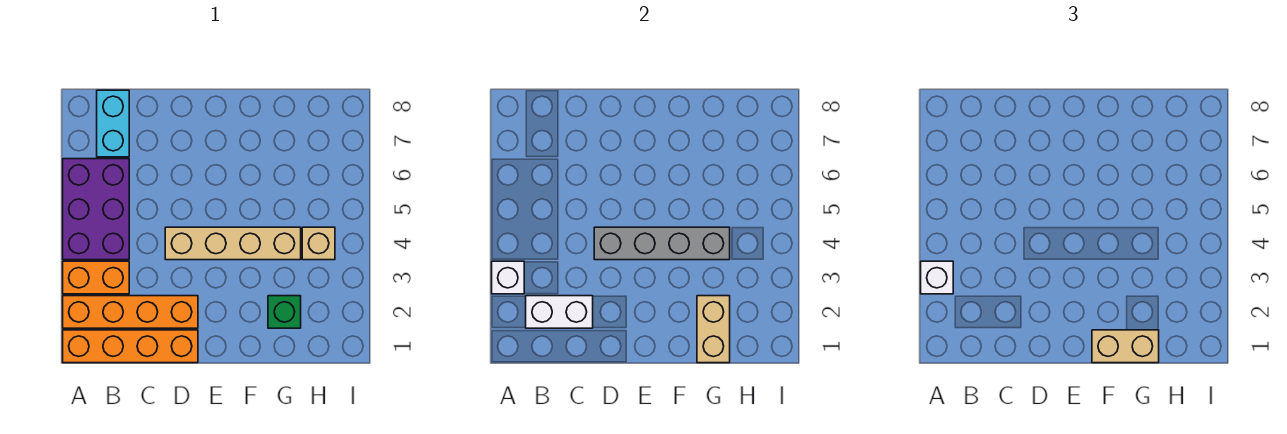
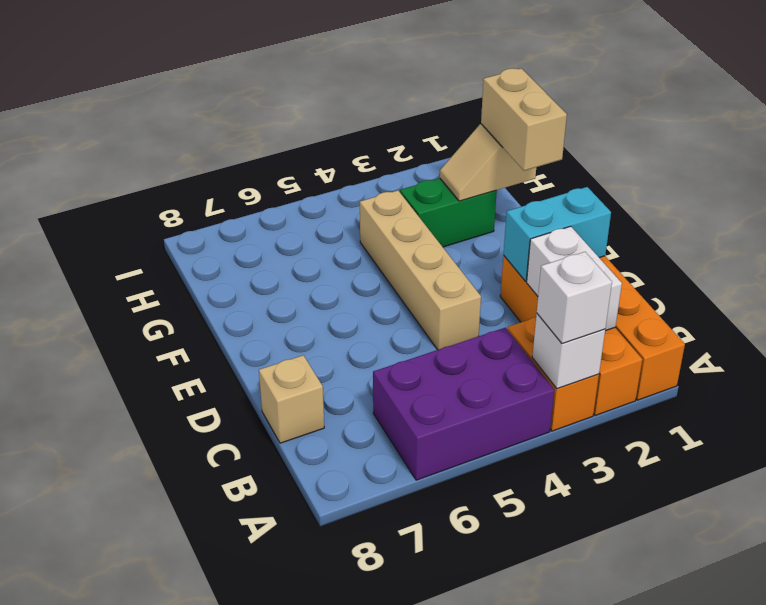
cyan 1x2 brick [97,90,129,157] -> cyan 1x2 brick moved to [503,187,611,281]
grey 1x4 brick [594,227,730,260] -> none
tan 1x2 brick [697,296,730,363] -> tan 1x2 slope [440,124,536,201]
green 1x1 brick [268,296,301,328] -> green 1x2 brick [400,178,497,247]
tan 1x1 brick [302,227,335,260] -> tan 1x1 brick moved to [259,355,324,443]

